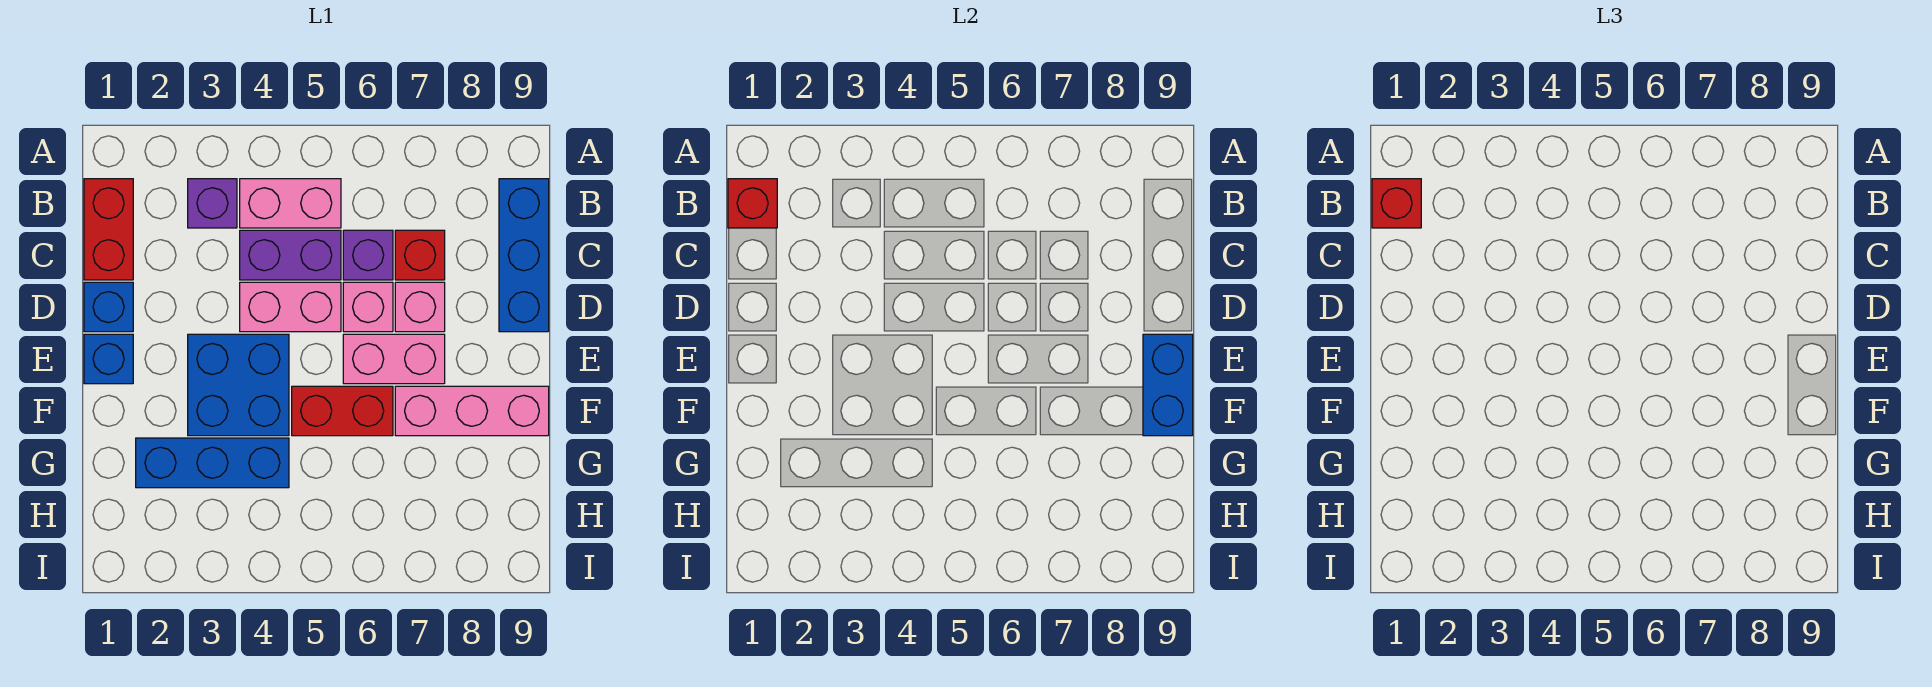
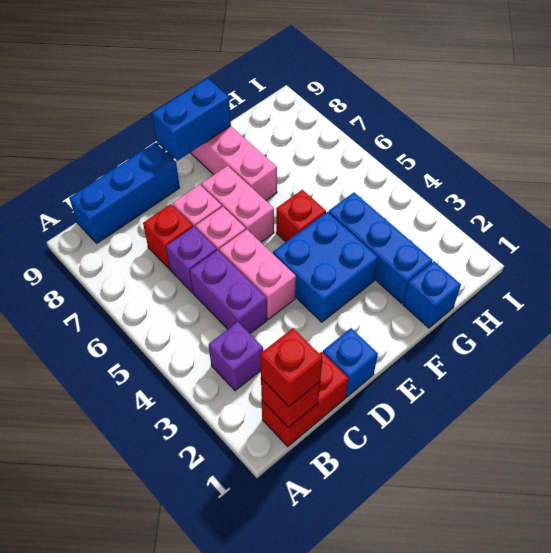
pink 1x2 brick [240,179,341,228] -> none
blue 1x1 brick [84,334,133,384] -> blue 1x1 brick moved to [403,261,461,328]
red 1x2 brick [292,386,393,436] -> red 1x1 brick [276,190,326,242]

